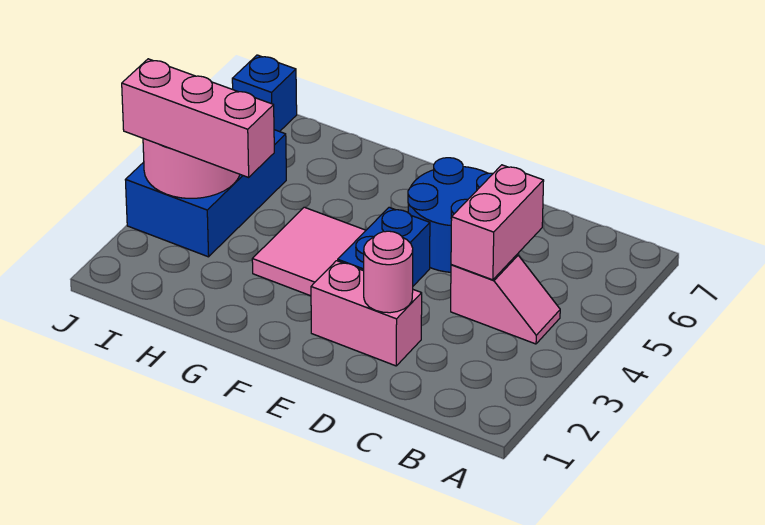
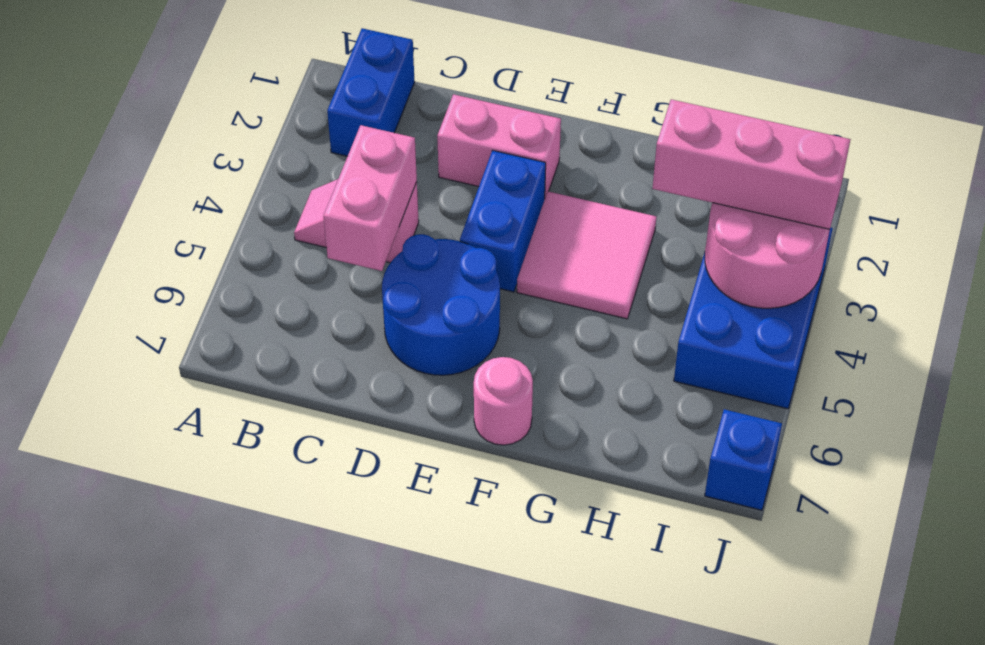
none -> blue 1x2 brick [327,28,415,156]
pink 1x1 round brick [364,231,413,313] -> pink 1x1 round brick moved to [474,357,533,445]

